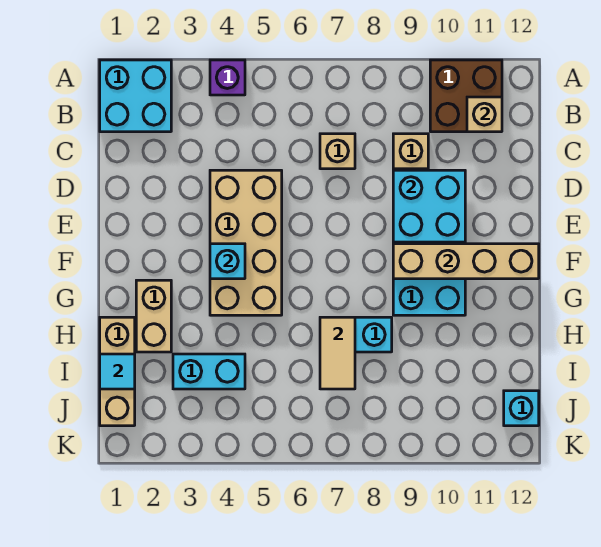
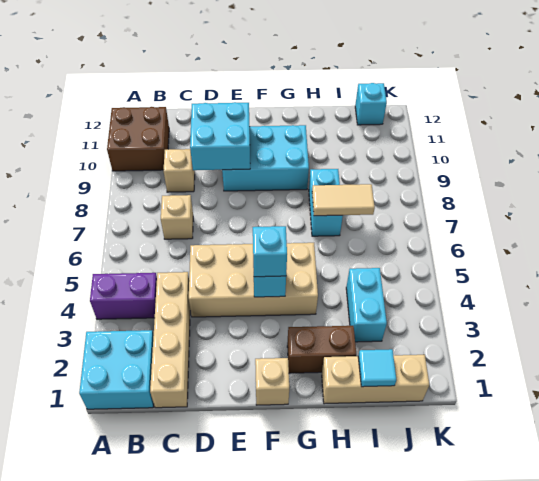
purple 1x1 brick [210,60,245,95] -> purple 1x2 brick [90,273,157,319]
tan 1x1 brick [467,97,502,132] -> tan 1x1 brick moved to [255,358,289,405]
none -> cyan 1x1 brick [253,226,287,277]
tan 1x4 brick [393,244,539,279] -> tan 1x4 brick moved to [150,272,190,408]
tan 1x2 brick [136,280,171,352] -> brown 1x2 brick [287,326,356,373]

